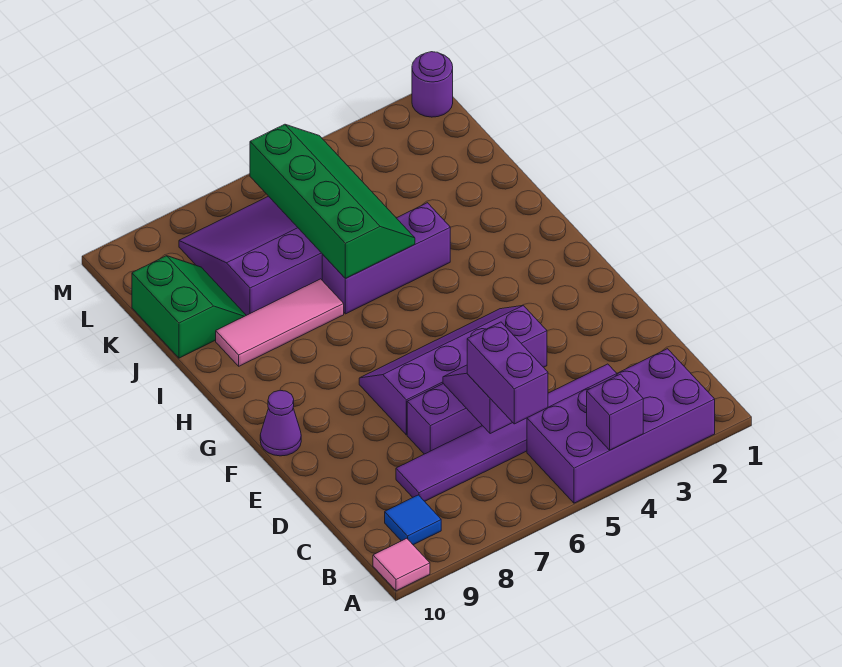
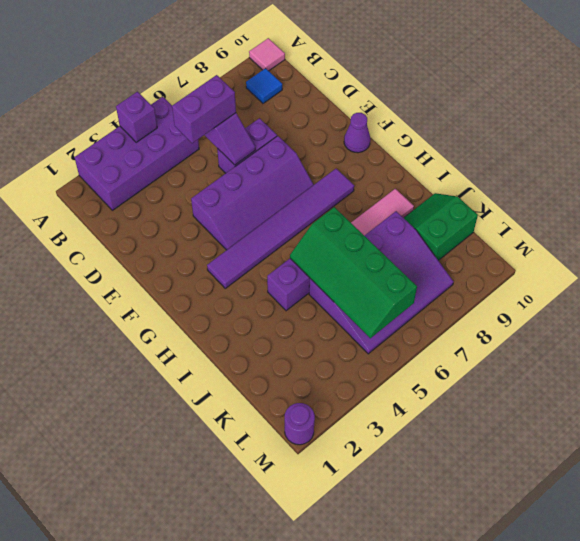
purple 1x2 brick [467,322,548,424] -> purple 1x2 brick turned to [172,75,236,143]
purple 1x6 tile [396,364,617,501] -> purple 1x6 tile moved to [207,169,354,288]
green 2x2 slope [132,256,246,358] -> green 2x2 slope turned to [404,193,478,261]

